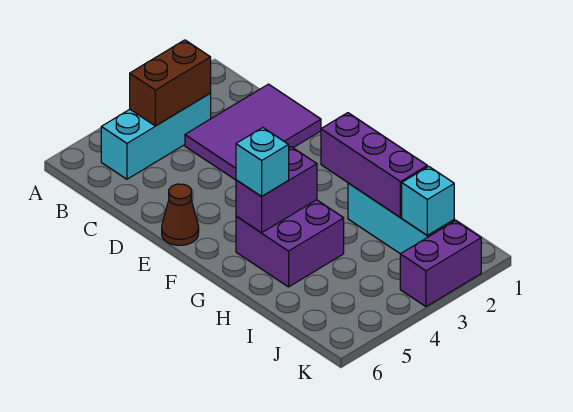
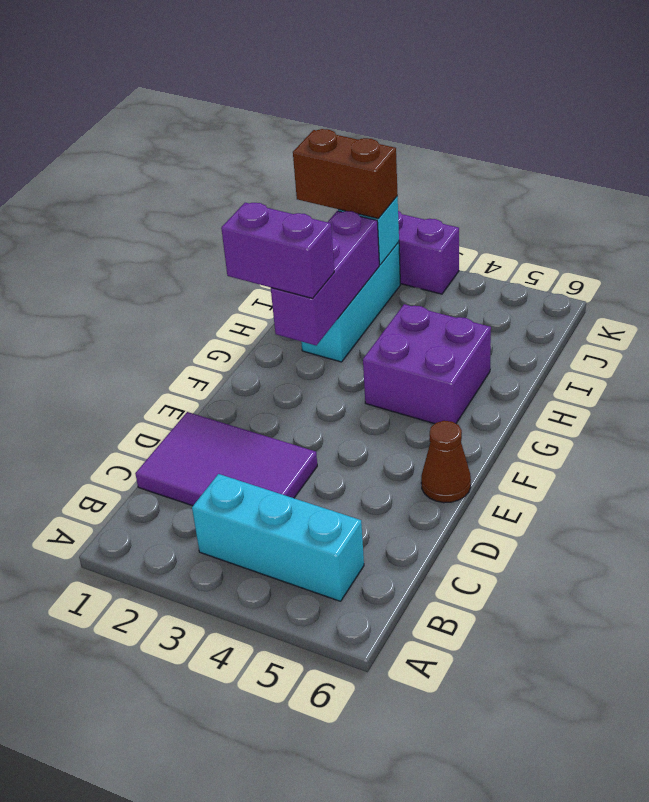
brown 1x2 brick [130,40,211,126] -> brown 1x2 brick moved to [293,129,398,219]
purple 1x2 brick [236,147,317,233] -> purple 1x2 brick moved to [221,203,334,298]
cyan 1x1 brick [236,128,289,197] -> none

